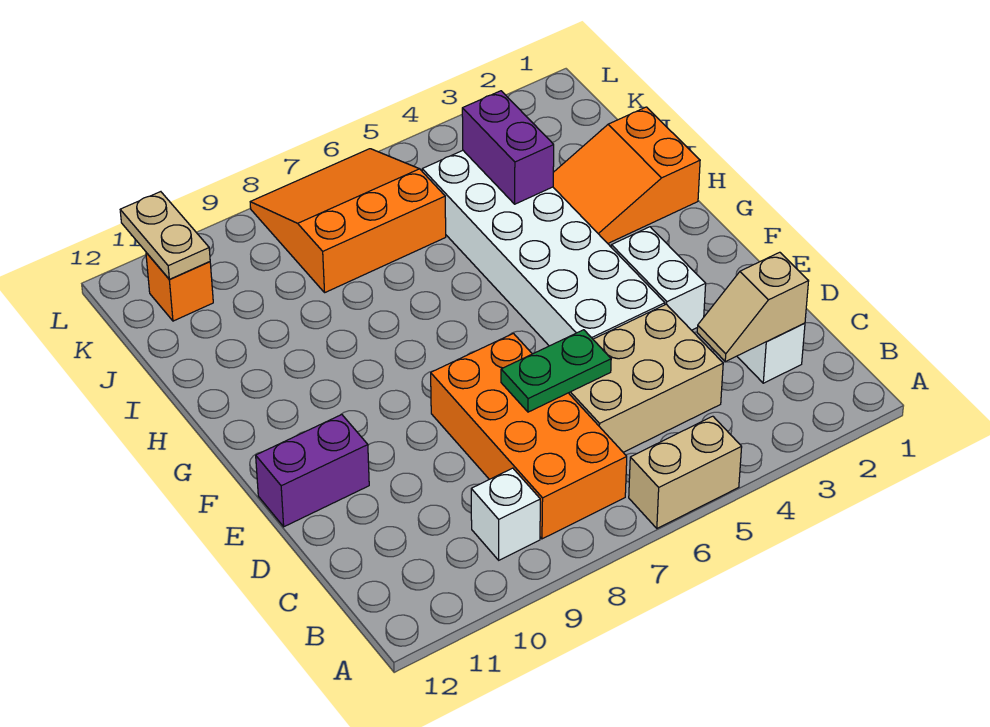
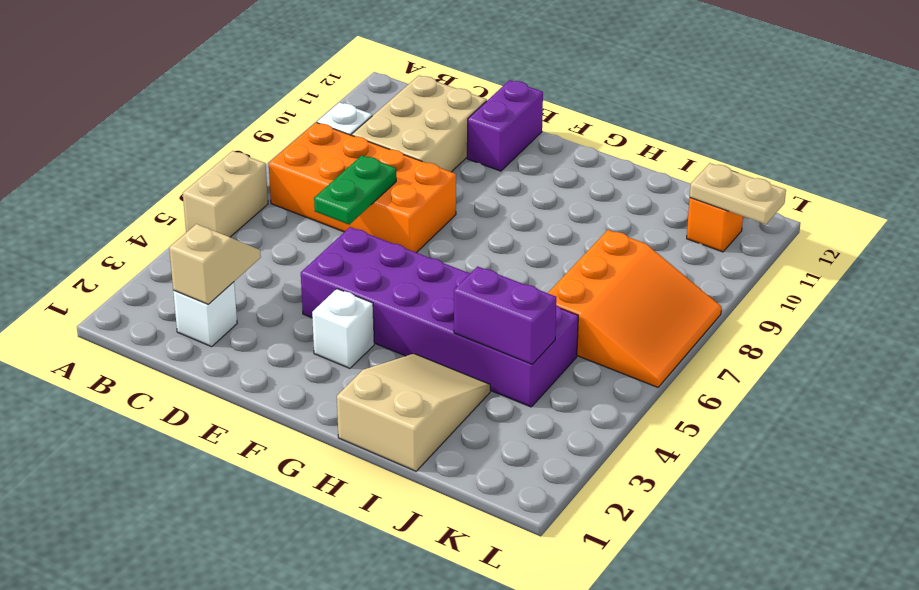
tan 2x3 brick [569,304,723,452] -> tan 2x3 brick moved to [352,76,487,172]
white 1x2 brick [611,227,706,330] -> white 1x1 brick [312,289,374,368]
white 2x6 brick [422,151,665,346] -> purple 2x6 brick [301,227,578,407]
orange 2x3 slope [553,107,700,243] -> tan 2x3 slope [337,354,490,471]

